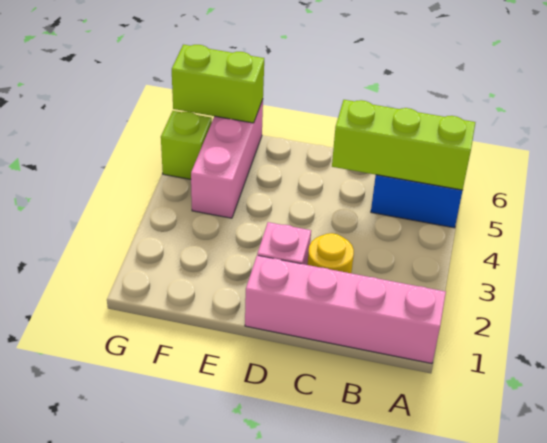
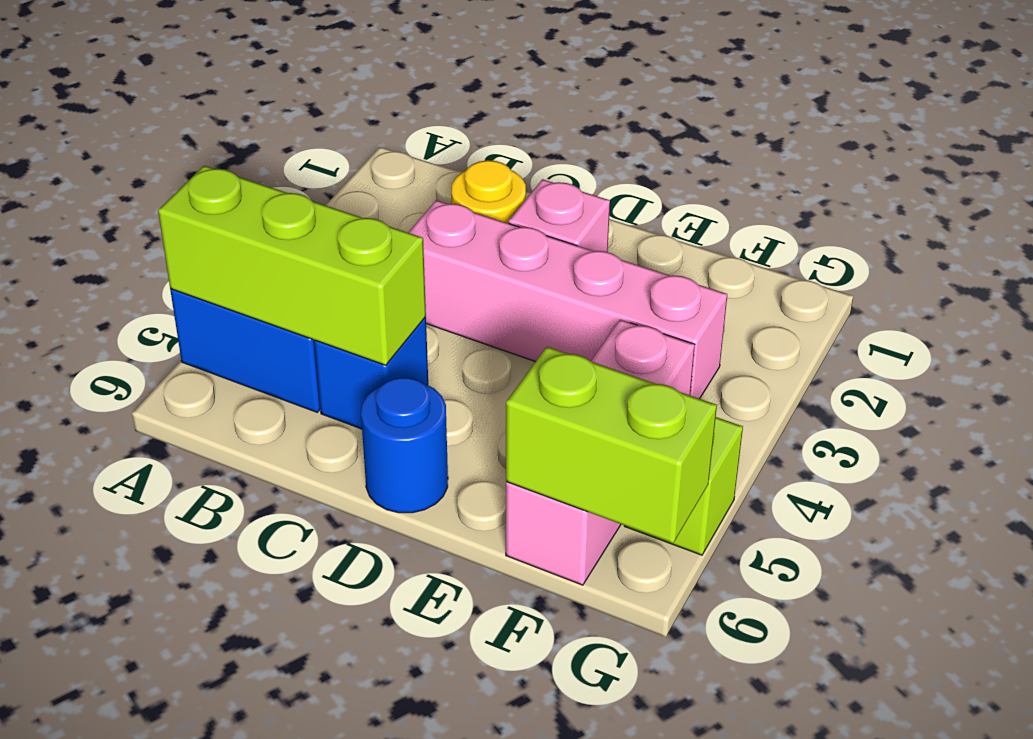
pink 1x4 brick [245,256,446,364] -> pink 1x4 brick moved to [408,200,727,399]
none -> blue 1x1 brick [314,317,428,429]
none -> blue 1x1 round brick [361,377,448,513]

